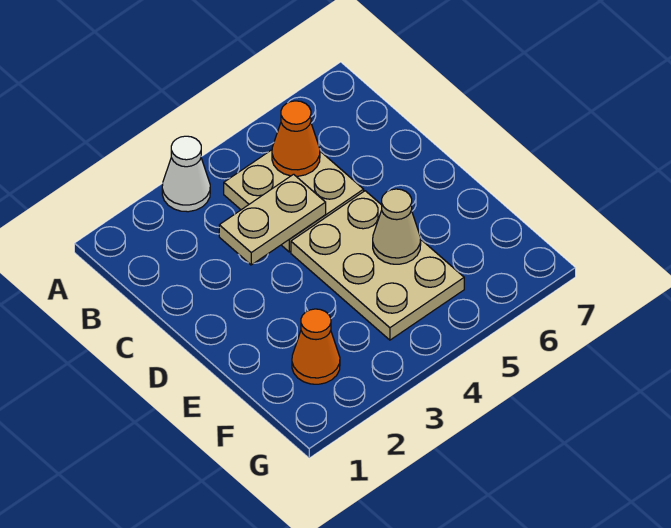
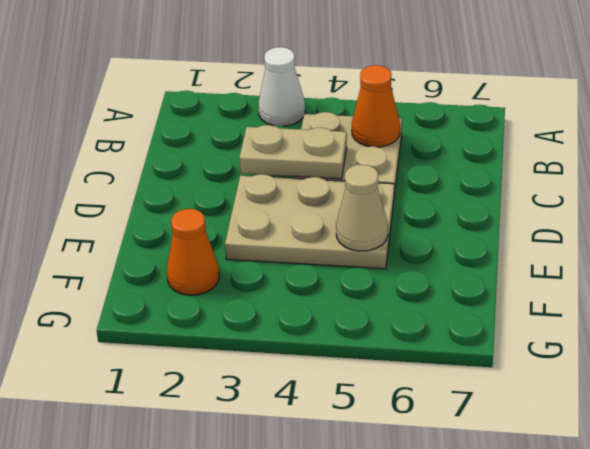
tan 2x3 plate [291,191,464,340] -> tan 2x3 plate turned to [225,174,394,269]

